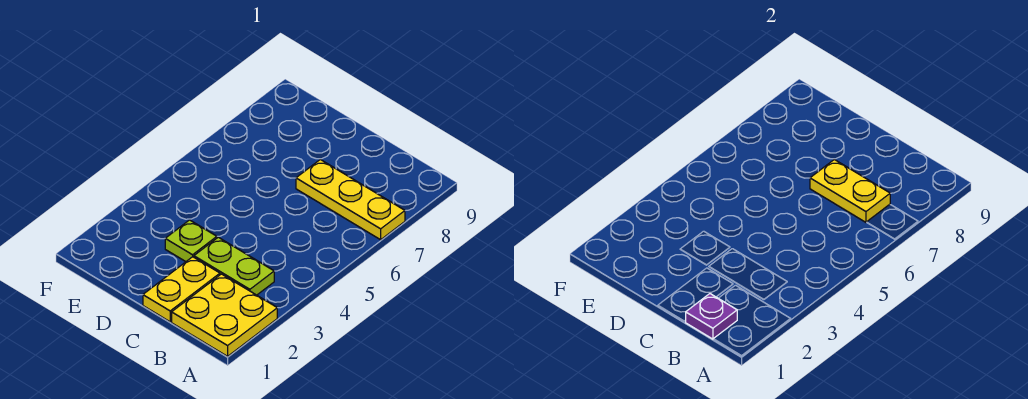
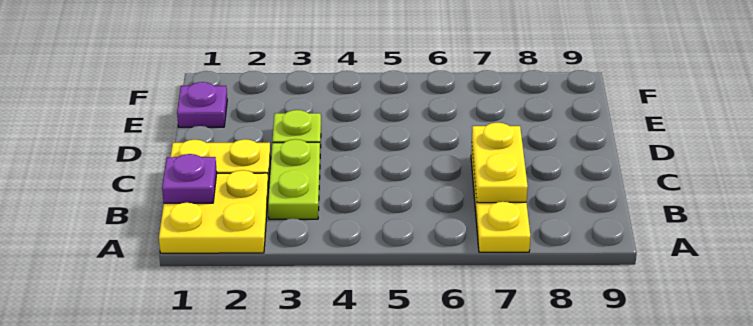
none -> purple 1x1 plate [177,82,227,127]

